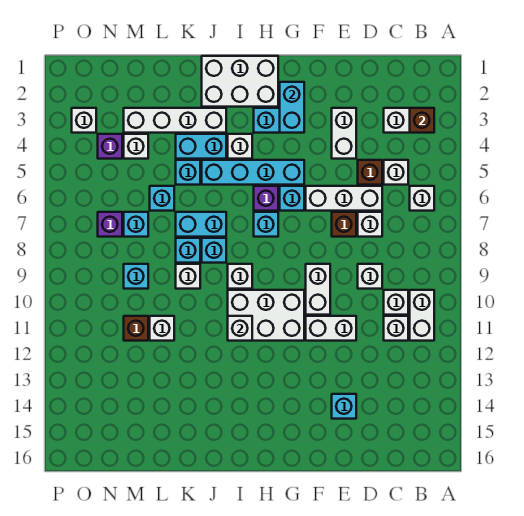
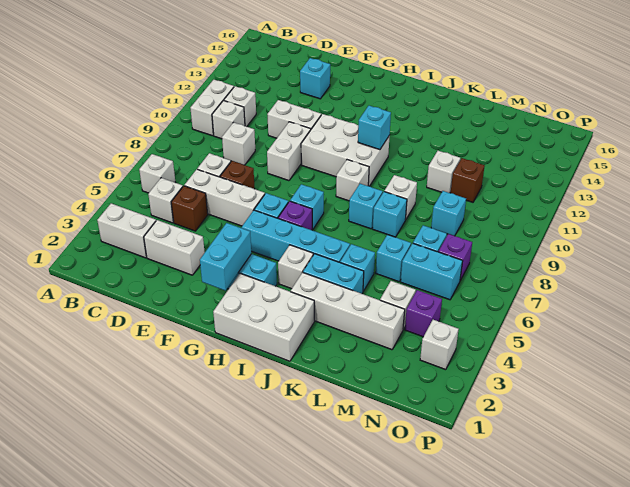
brown 1x1 brick [410,108,434,133] -> none
white 1x2 brick [332,108,356,159] -> white 1x2 brick turned to [144,220,205,275]
white 1x1 brick [228,316,252,341] -> cyan 1x1 brick [358,106,391,150]
cyan 1x2 brick [176,212,226,237] -> cyan 1x2 brick moved to [401,243,463,300]

